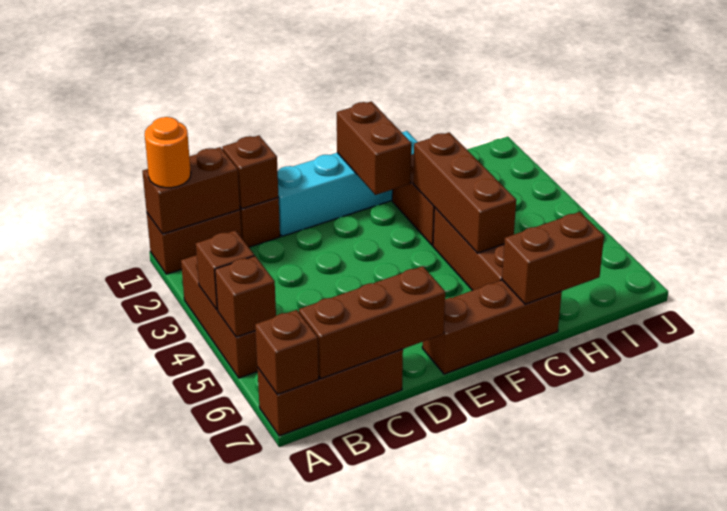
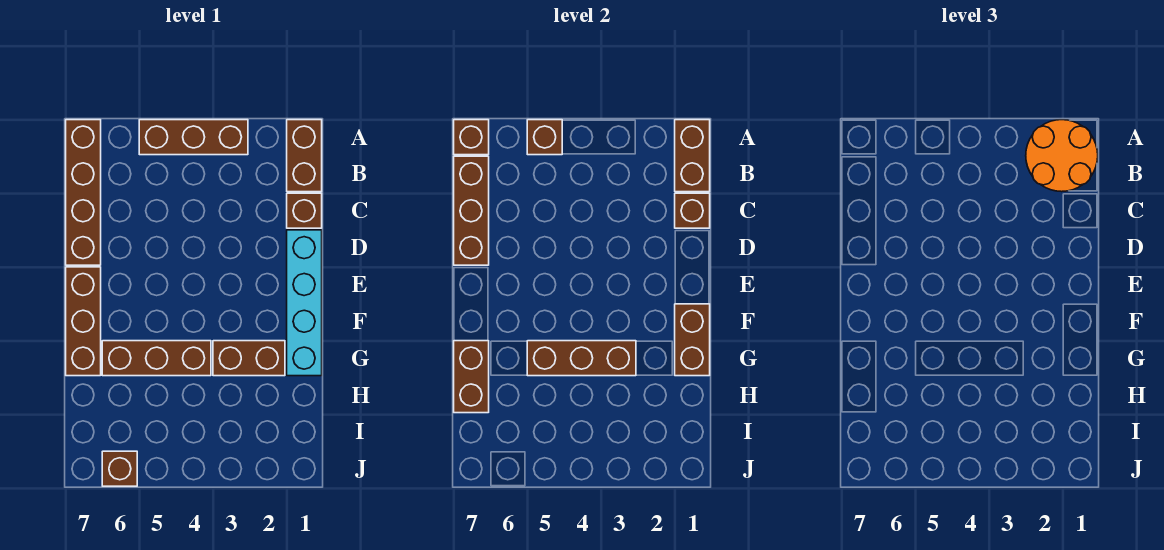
orange 1x1 round brick [145,117,191,188] -> orange 2x2 round brick [1026,120,1098,192]
brown 1x1 brick [196,230,254,310] -> brown 1x1 brick moved to [102,451,137,486]
brown 1x3 brick [257,349,403,436] -> brown 1x4 brick [66,120,101,265]
brown 1x2 brick [337,101,411,195] -> brown 1x2 brick turned to [675,304,710,376]

